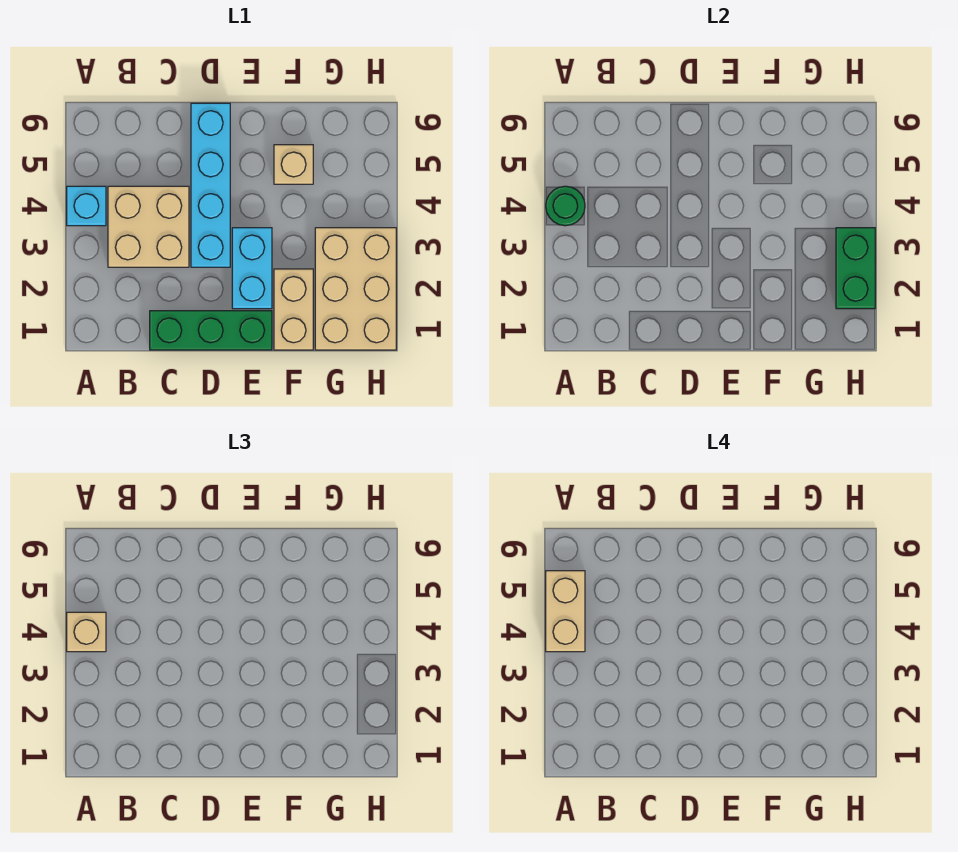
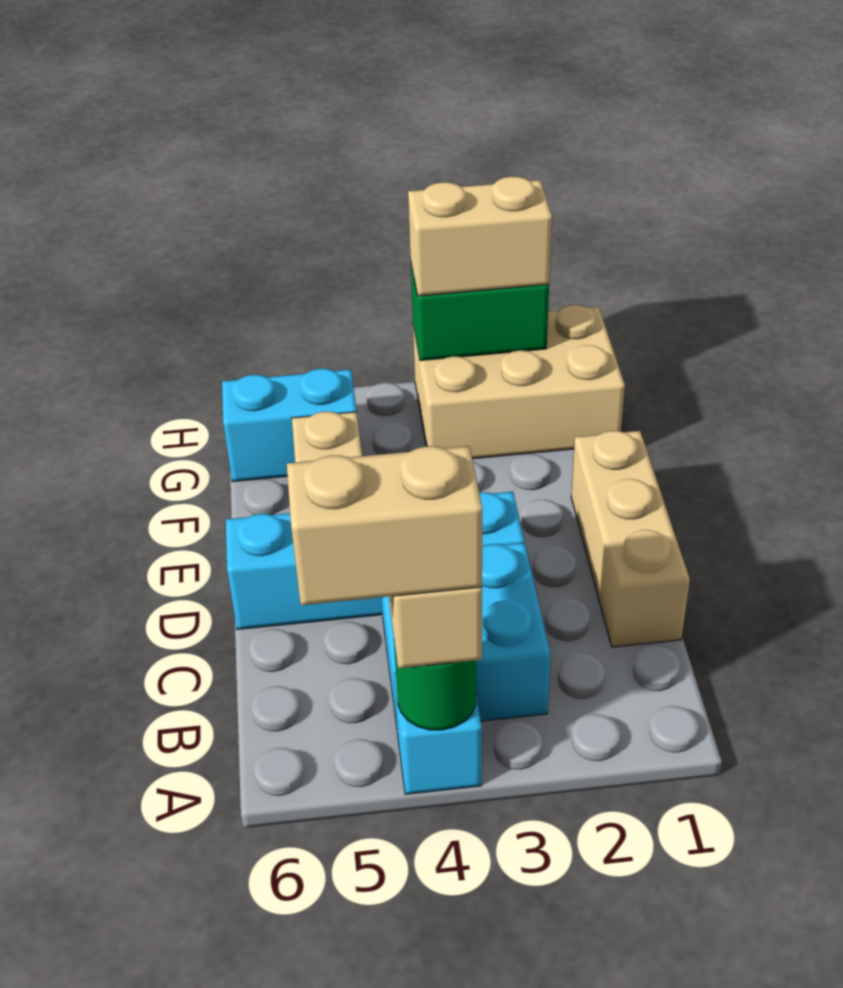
tan 2x2 brick [108,186,189,267] -> cyan 2x2 brick [381,543,550,726]
green 1x3 brick [150,311,272,350] -> tan 1x3 brick [571,431,690,647]
cyan 1x2 brick [232,228,272,309] -> cyan 1x2 brick moved to [222,368,357,482]
tan 1x2 brick [274,269,313,350] -> tan 1x2 brick moved to [408,176,552,296]

